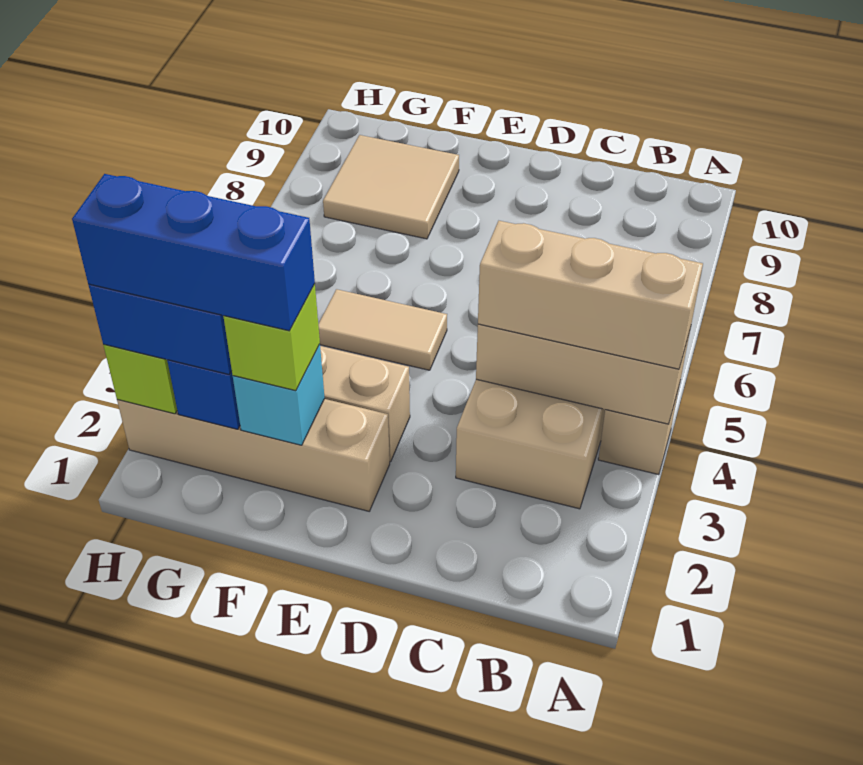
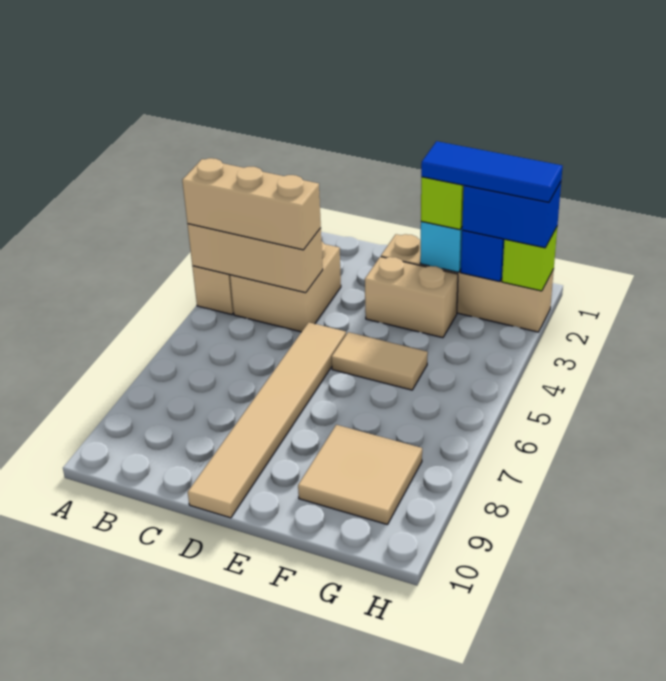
none -> tan 1x6 tile [188,322,346,518]
blue 1x3 brick [72,174,315,331] -> blue 1x3 tile [421,141,563,202]

